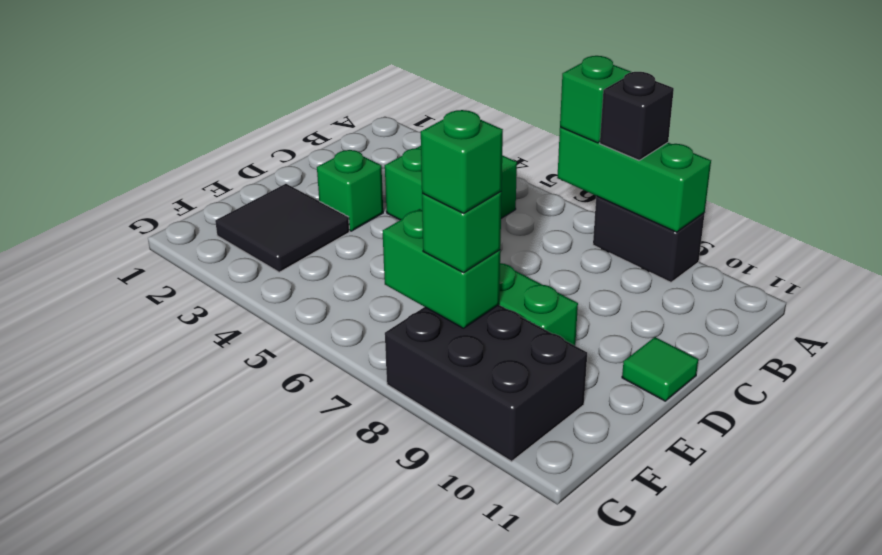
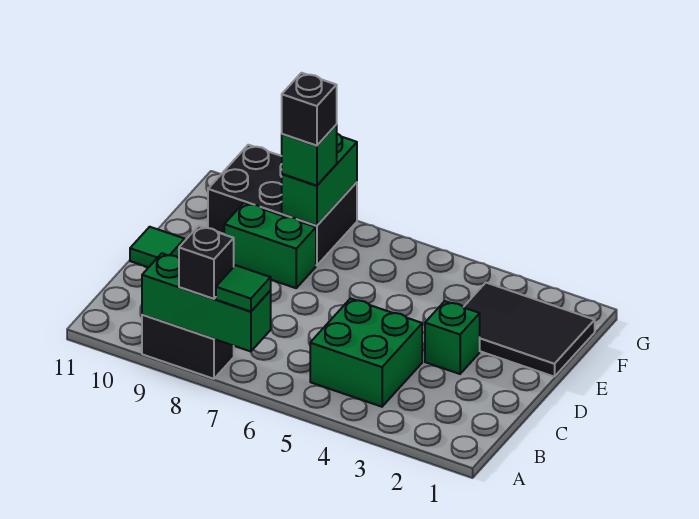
green 1x1 brick [560,56,631,143] -> green 1x1 tile [216,265,271,311]
black 2x2 tile [215,184,349,272] -> black 2x3 tile [464,283,595,377]
green 1x2 brick [383,209,500,328] -> green 1x2 brick turned to [282,134,357,226]
green 1x1 brick [421,110,503,213] -> black 1x1 brick [282,73,337,146]

